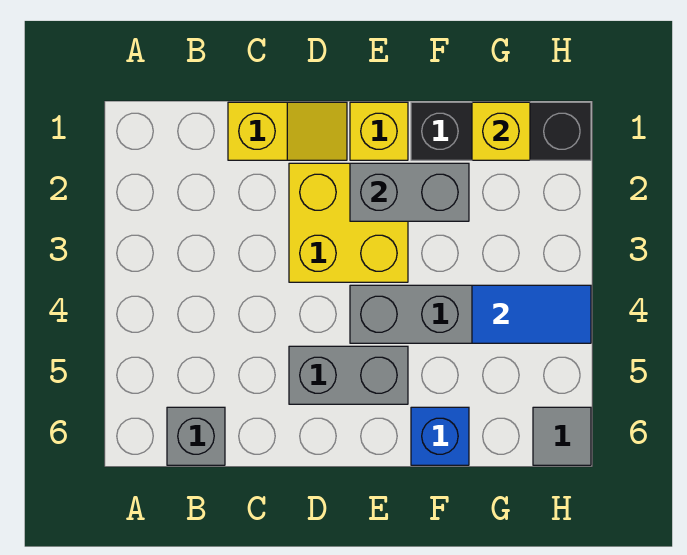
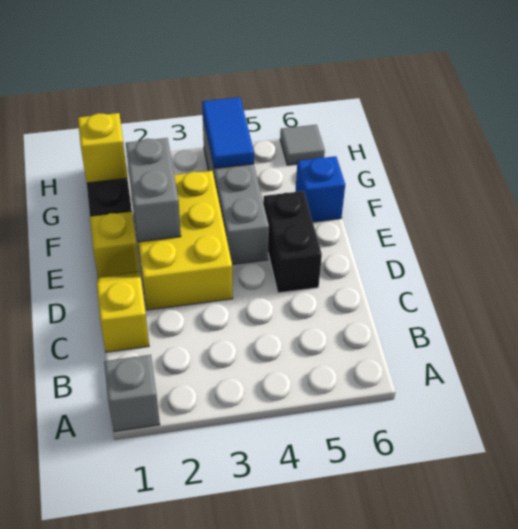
grey 1x1 brick [167,407,225,465] -> grey 1x1 brick moved to [104,355,160,432]
yellow 2x2 brick [289,163,408,282] -> yellow 2x3 brick [130,171,233,310]
grey 1x2 brick [289,346,408,404] -> black 1x2 brick [263,191,322,293]

